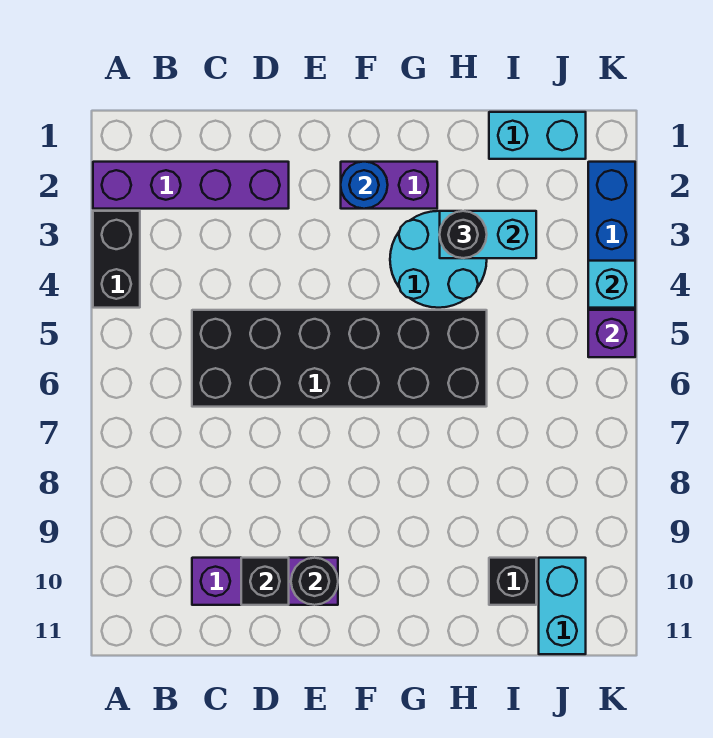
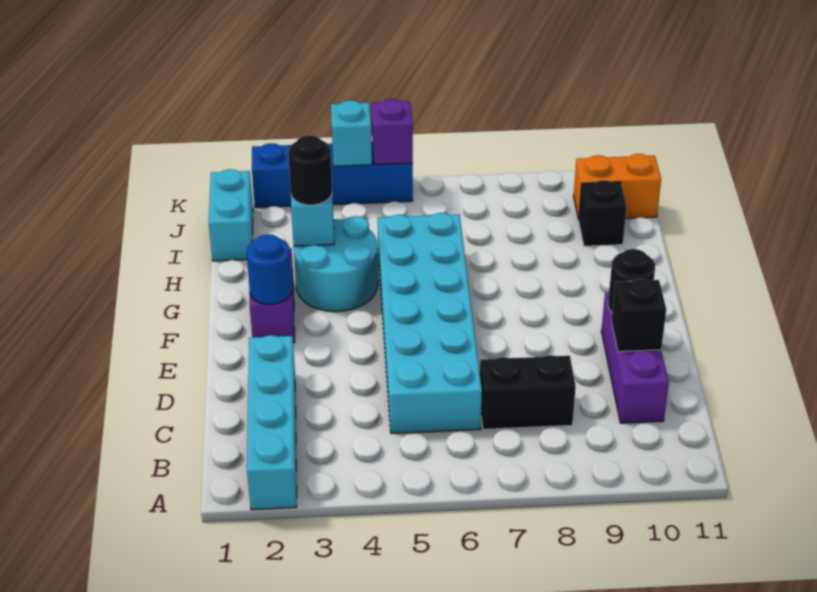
purple 1x4 brick [93,162,289,209] -> cyan 1x4 brick [247,335,297,510]
black 1x2 brick [93,211,140,308] -> black 1x2 brick moved to [480,355,576,429]
black 2x6 brick [192,310,487,407] -> cyan 2x6 brick [378,213,482,433]
cyan 1x2 brick [539,558,586,654] -> orange 1x2 brick [574,154,661,220]

